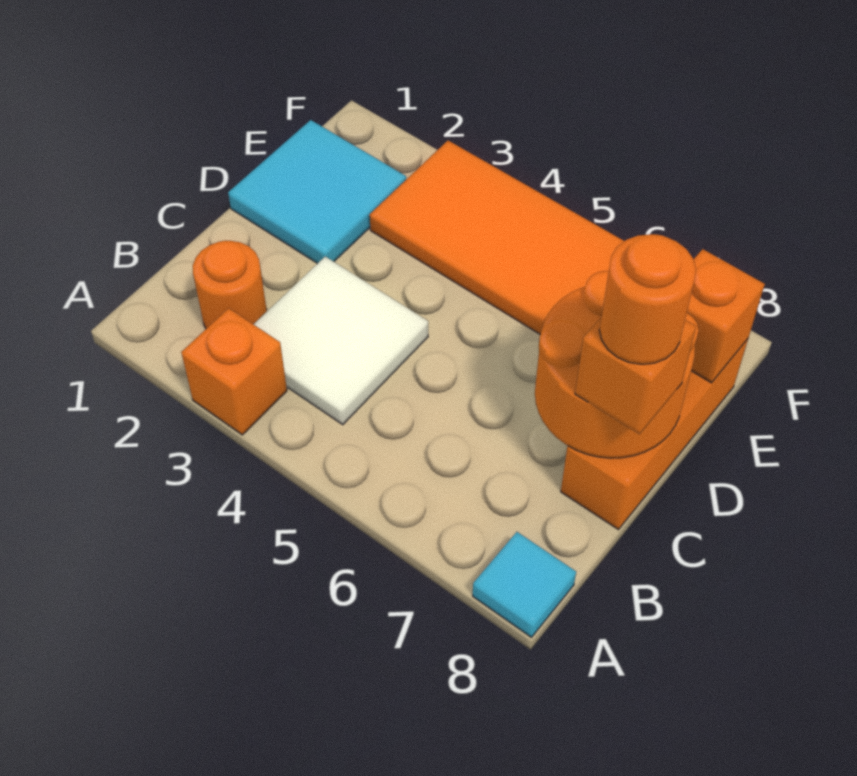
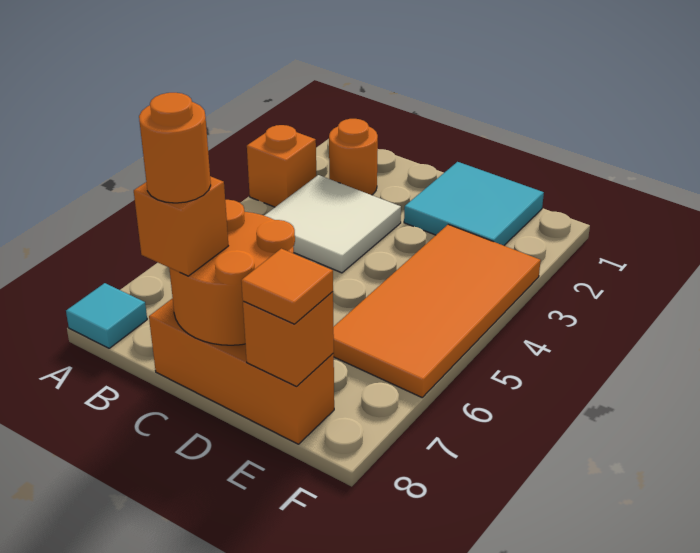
none -> orange 1x1 tile [241,249,333,324]

